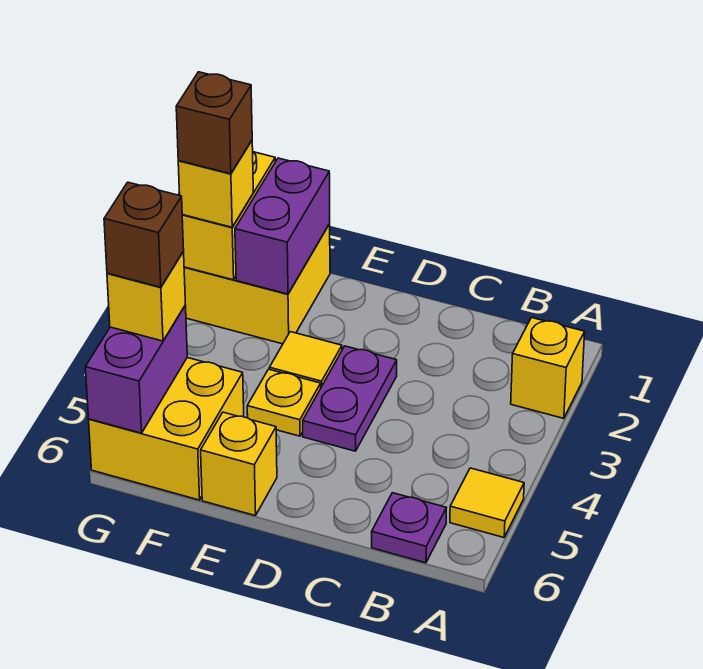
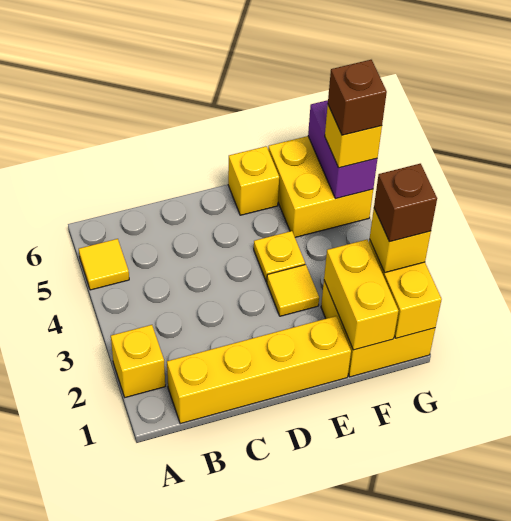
none -> yellow 1x4 brick [167,316,351,424]
purple 1x1 plate [372,493,446,563] -> none
purple 1x2 plate [303,346,397,451] -> none
purple 1x2 brick [235,158,330,294] -> yellow 1x2 brick [324,240,398,350]

